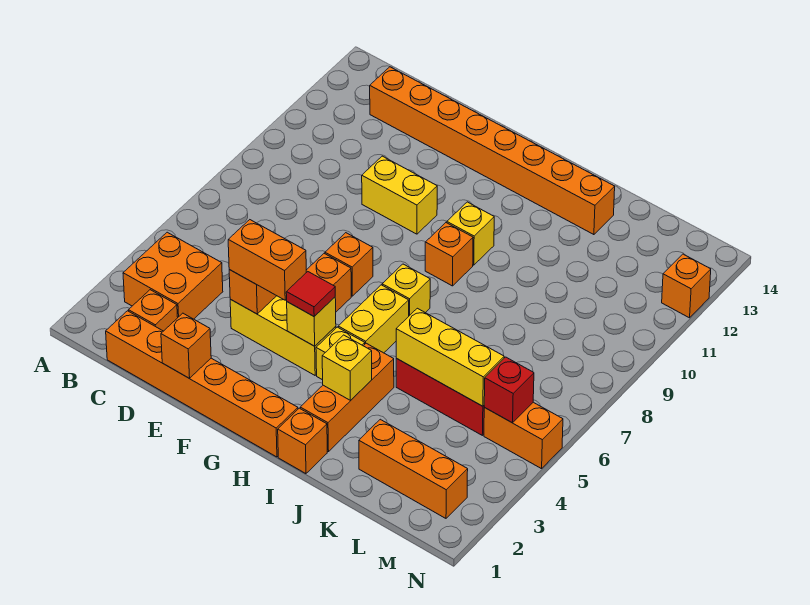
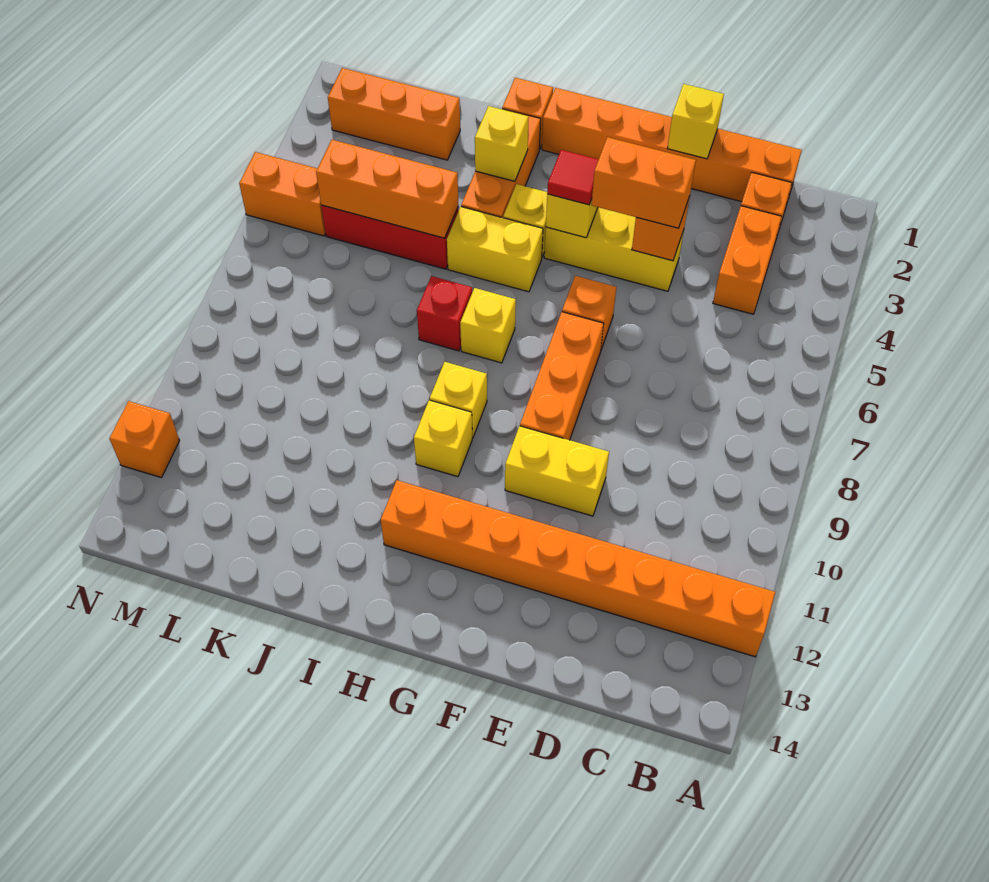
orange 2x2 brick [123,232,223,319] -> orange 1x2 brick [713,206,782,314]
orange 1x8 brick [370,67,615,235] -> orange 1x8 brick moved to [381,480,775,657]
orange 1x1 brick [161,313,211,378] -> yellow 1x1 brick [667,84,724,159]
orange 1x1 brick [325,233,373,296] -> orange 1x3 brick [520,312,604,440]
yellow 1x2 brick [338,285,409,353] -> yellow 1x2 brick turned to [447,207,543,292]
orange 1x1 brick [425,223,473,286] -> yellow 1x1 brick [430,362,487,438]
yellow 1x3 brick [396,308,504,406] -> orange 1x3 brick [316,140,458,238]
red 1x1 brick [484,357,534,423] -> red 1x1 brick moved to [417,276,472,351]

